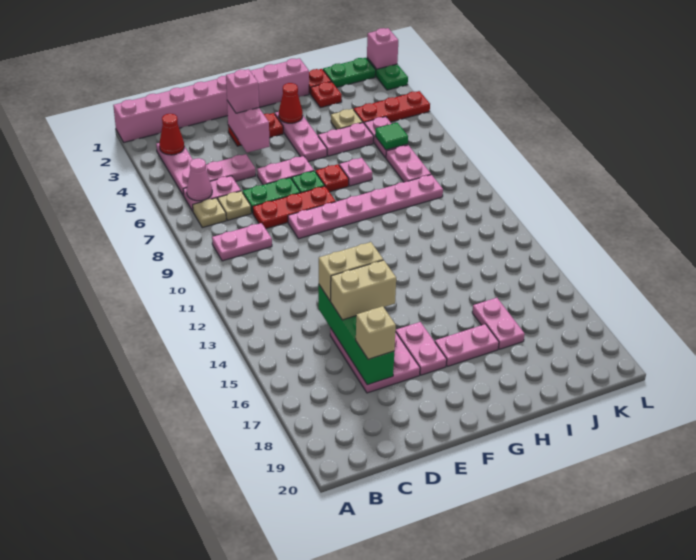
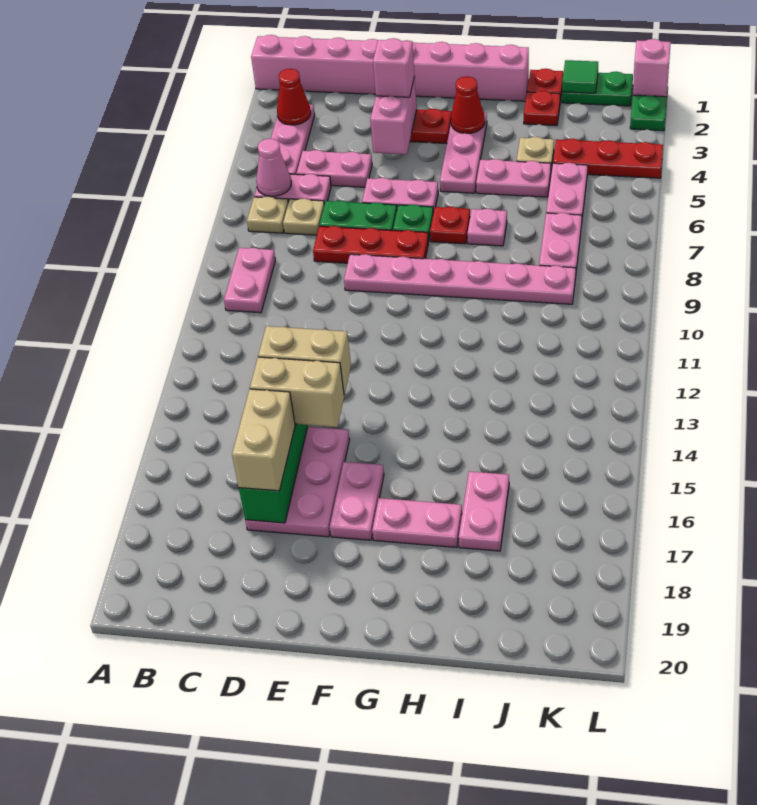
pink 1x2 plate [212,223,272,261] -> pink 1x2 plate turned to [224,248,275,313]
tan 1x1 brick [356,306,396,359] -> tan 1x2 brick [232,389,295,491]
green 1x1 tile [375,123,408,150] -> green 1x1 tile moved to [562,60,598,93]

